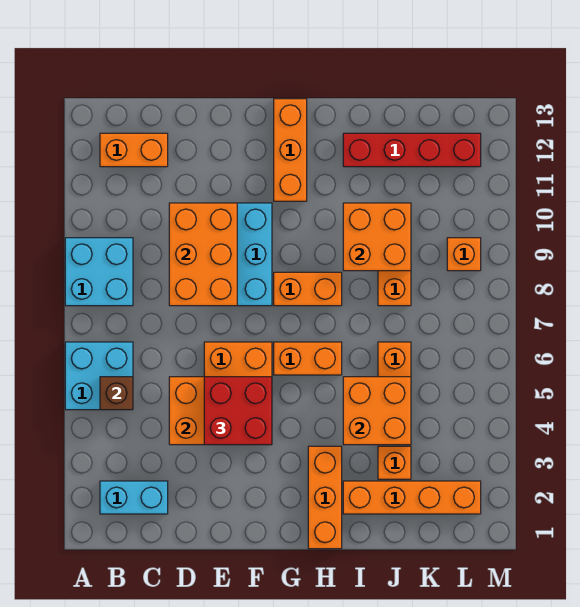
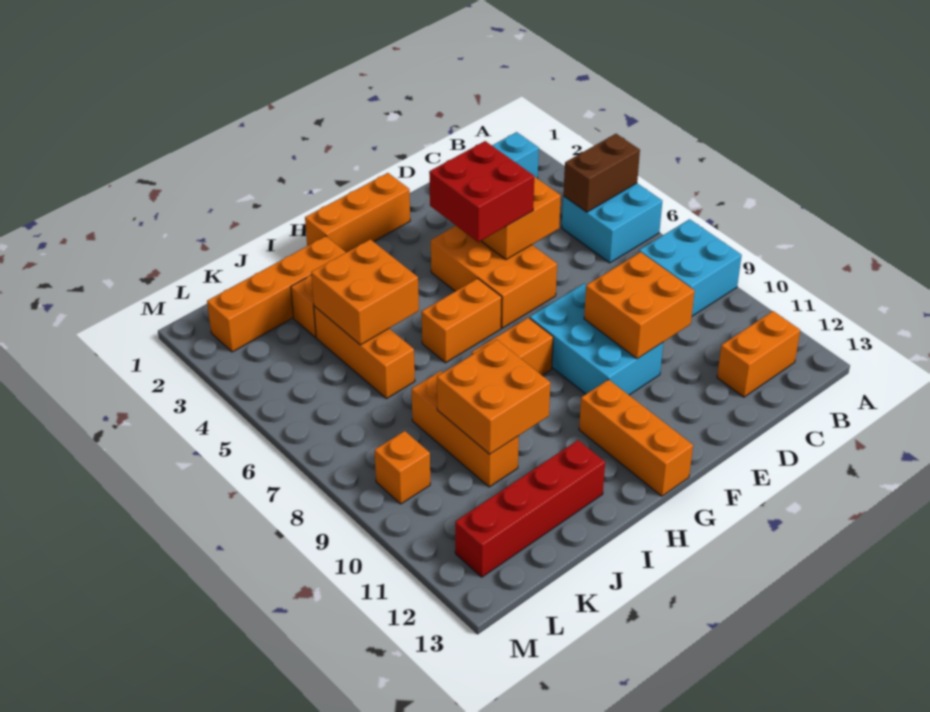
brown 1x1 brick [100,377,133,410] -> brown 1x2 brick [563,134,640,212]
orange 2x3 brick [169,203,237,306] -> orange 2x2 brick [584,252,695,359]
orange 1x3 brick [308,446,342,549] -> orange 1x3 brick turned to [305,173,410,252]

